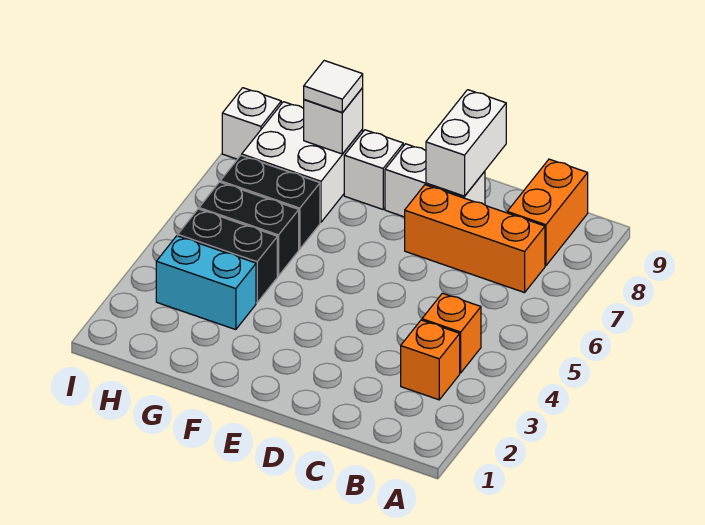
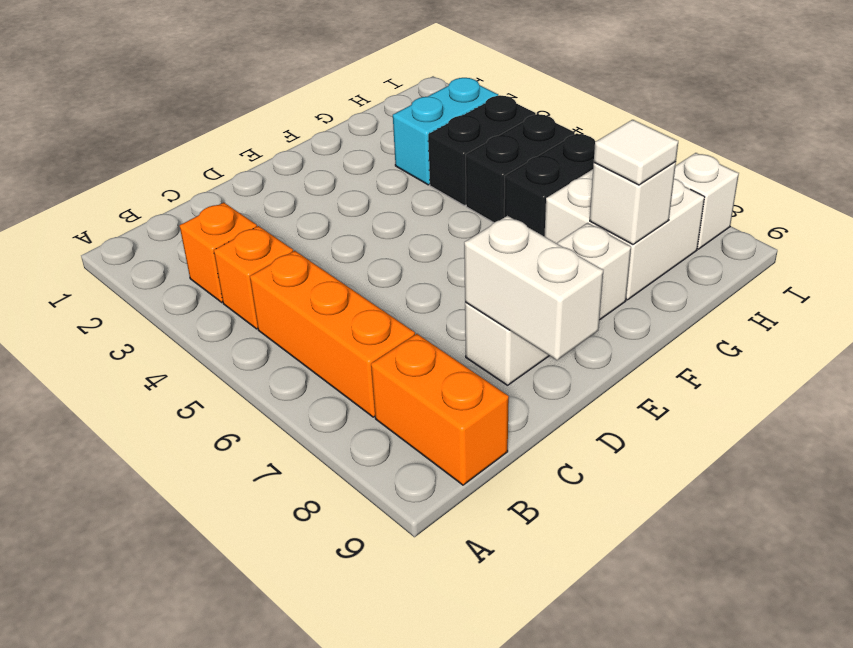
orange 1x3 brick [405,185,545,293] -> orange 1x3 brick turned to [250,251,415,417]

